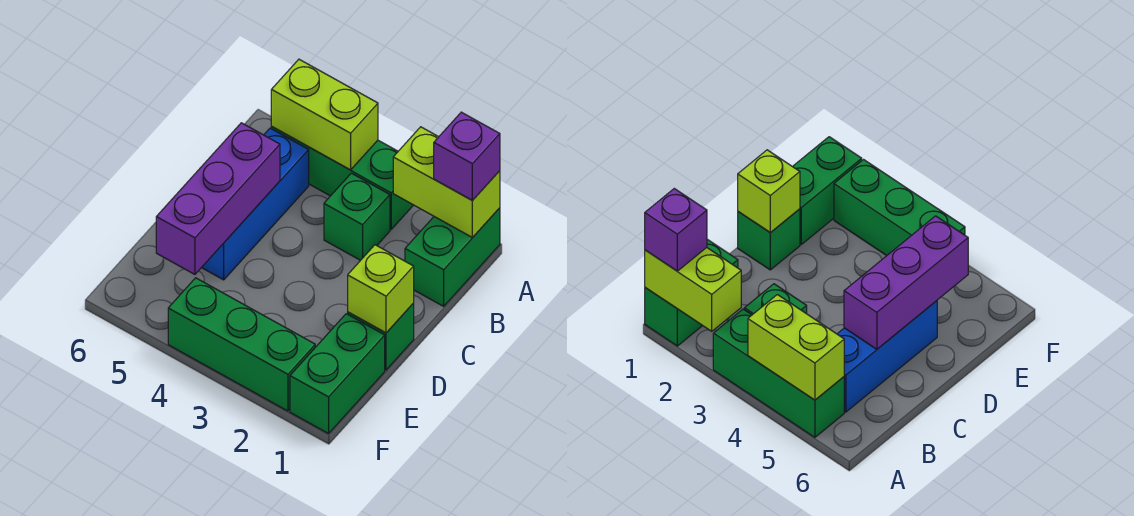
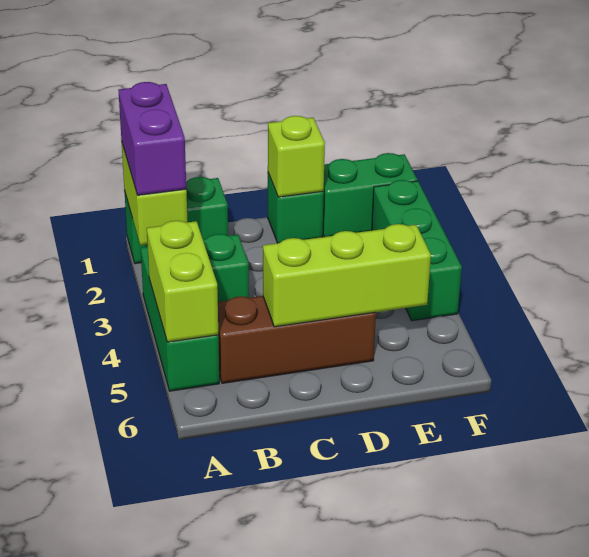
purple 1x1 brick [434,112,500,201] -> purple 1x2 brick [119,82,186,195]
blue 1x3 brick [202,128,309,280] -> brown 1x3 brick [218,296,376,383]
purple 1x3 brick [156,123,280,274] -> lime 1x3 brick [263,224,431,327]

